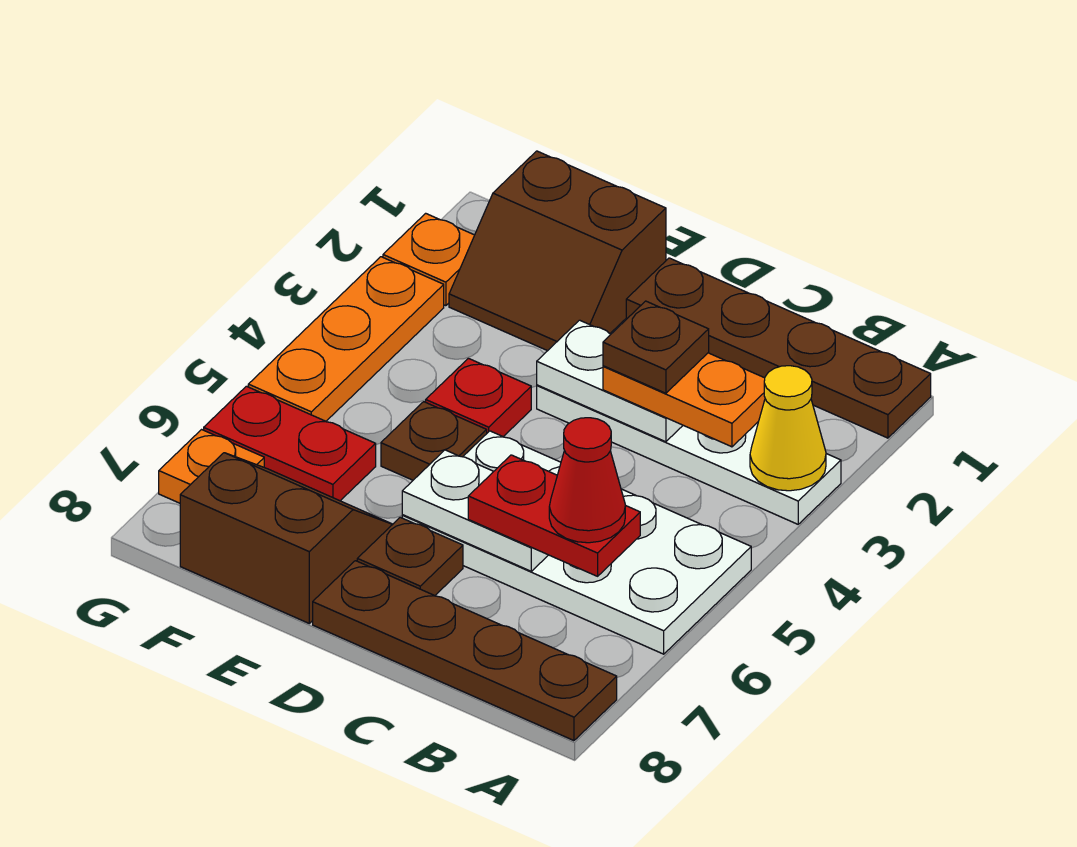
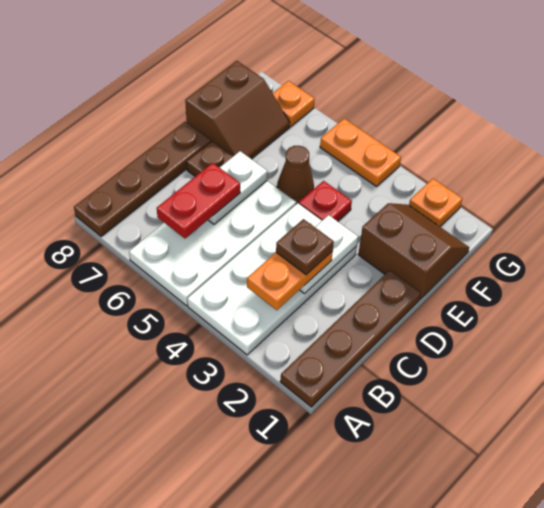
white 1x4 plate [537,385,841,524] -> white 2x4 plate [187,203,357,355]
yellow 1x1 cone [750,366,826,491] -> none
red 1x1 cone [549,418,625,543] -> none
brown 2x2 slope [449,151,666,351] -> brown 2x2 slope turned to [358,203,469,300]
brown 1x1 plate [381,402,487,480] -> brown 1x1 cone [277,146,314,204]
red 1x2 plate [204,386,376,501] -> none
orange 1x3 plate [248,257,444,421] -> orange 1x2 plate [320,118,401,187]

